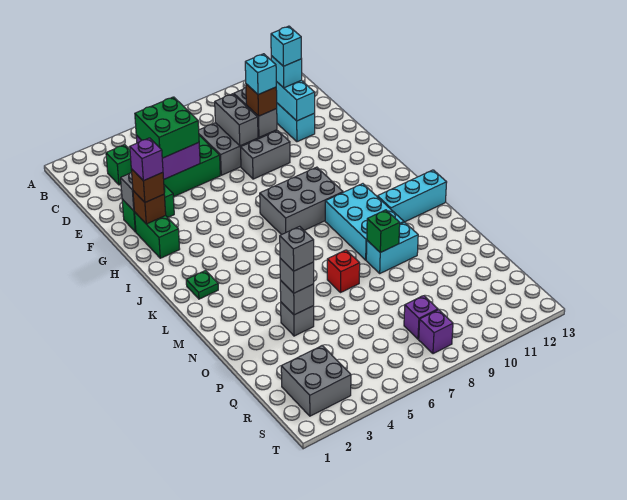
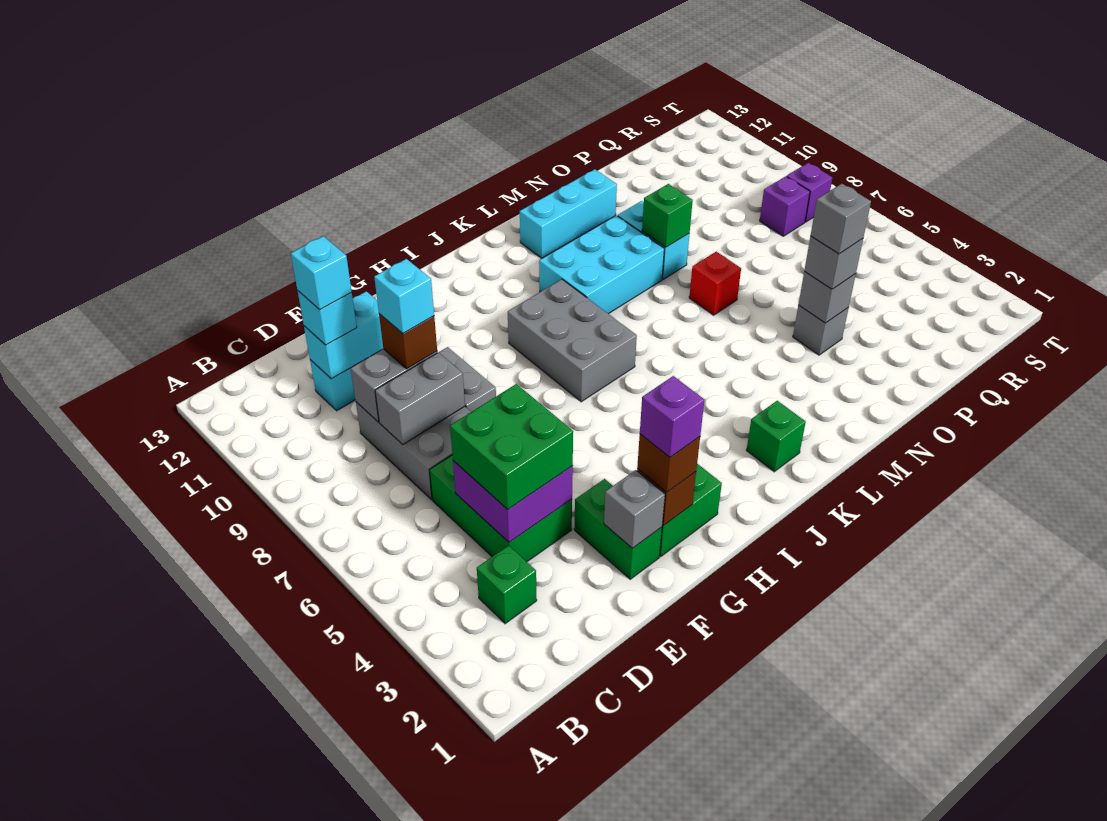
green 1x1 plate [186,271,218,299] -> green 1x1 brick [746,401,806,472]
cyan 1x3 brick [377,170,447,222] -> cyan 1x3 brick turned to [520,169,617,258]
grey 2x2 brick [281,346,351,416] -> none

